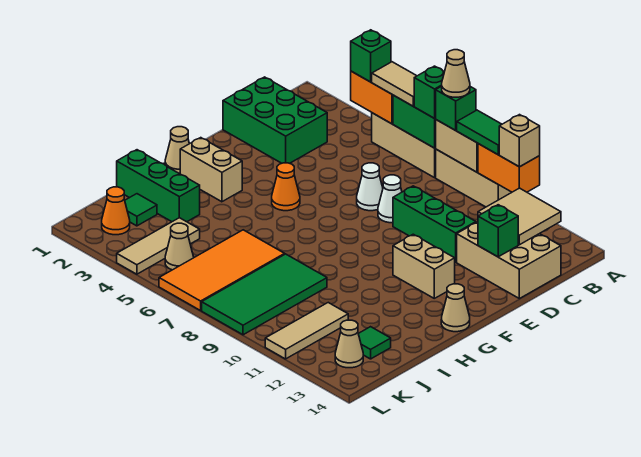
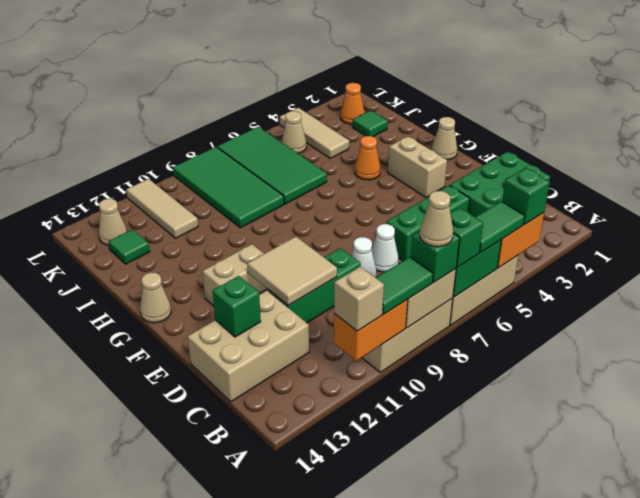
tan 1x2 tile [372,62,416,106] -> green 1x2 tile [475,201,525,253]
tan 2x2 tile [478,188,561,245] -> tan 2x2 tile moved to [247,236,337,306]
orange 1x1 cone [272,163,300,211] -> orange 1x1 cone moved to [355,136,381,180]
tan 1x2 brick [180,138,242,202] -> tan 1x2 brick turned to [388,136,447,197]
green 1x3 brick [117,150,200,222] -> green 1x3 brick moved to [387,185,470,261]
orange 2x4 tile [159,230,285,311] -> green 2x4 tile [217,127,327,204]

